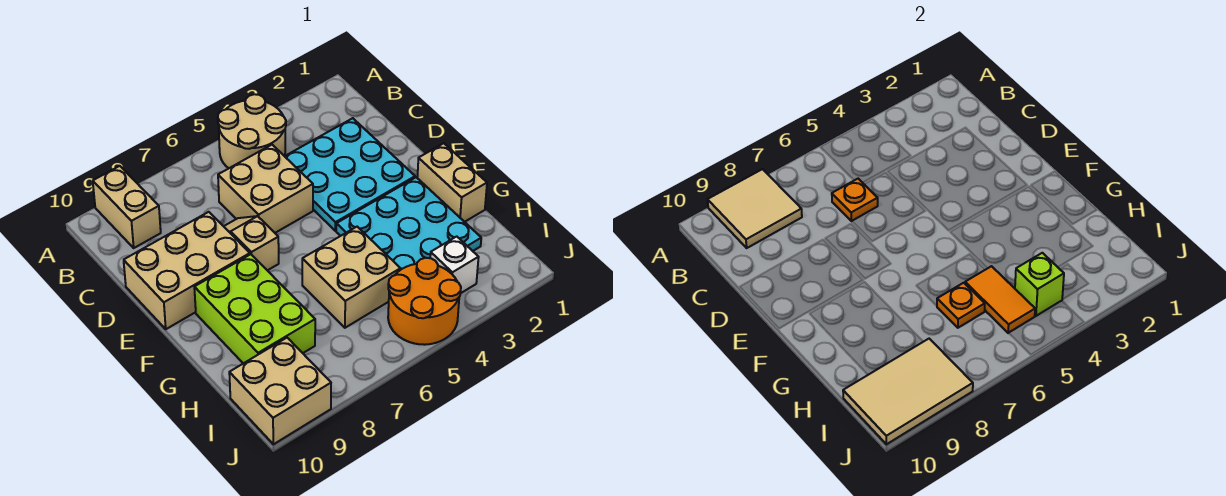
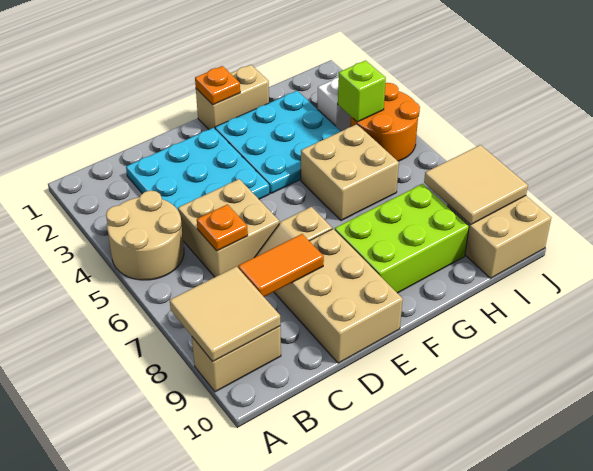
orange 1x2 tile [965,266,1035,333] -> orange 1x2 tile moved to [238,234,324,297]
orange 1x1 plate [937,283,985,328] -> orange 1x1 plate moved to [195,66,240,105]
tan 2x3 tile [843,339,973,444] -> tan 2x2 tile [424,145,528,225]

